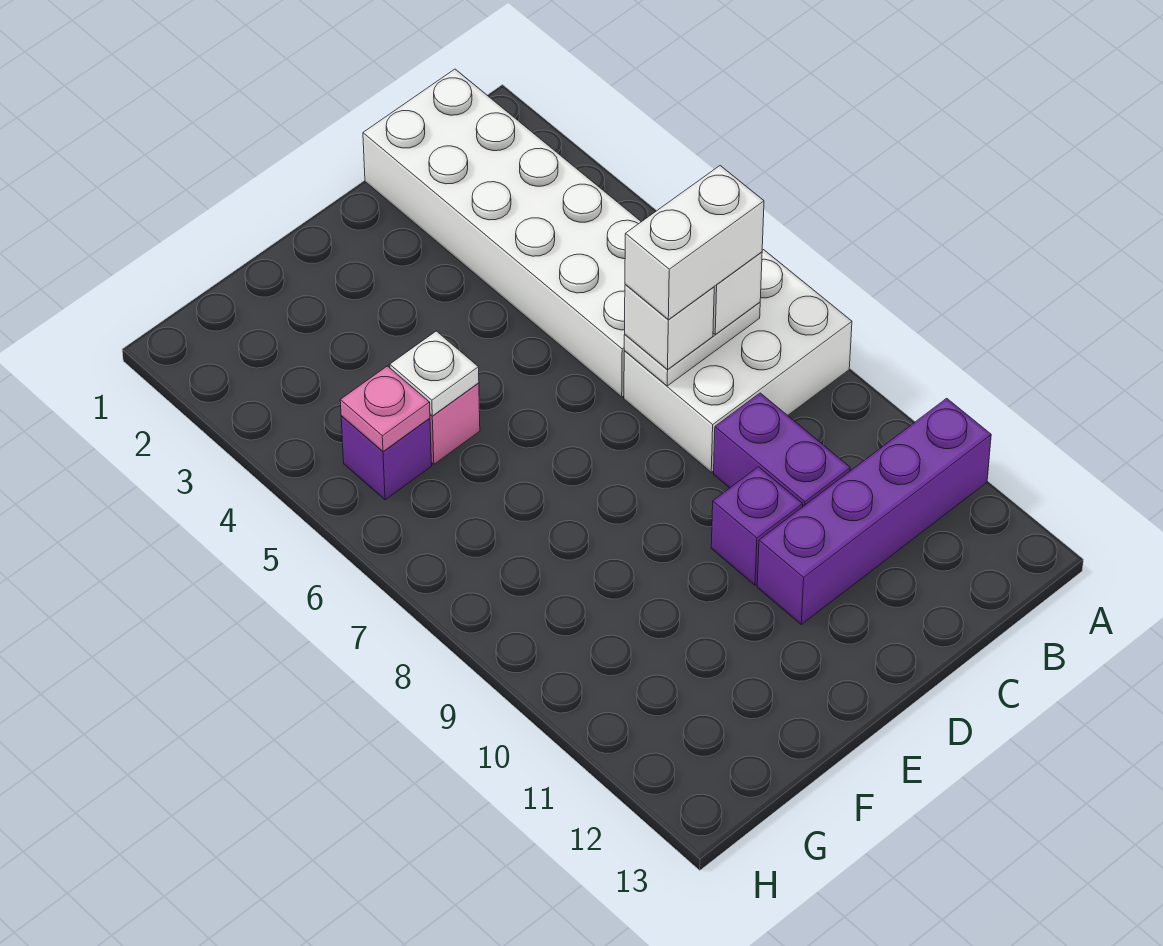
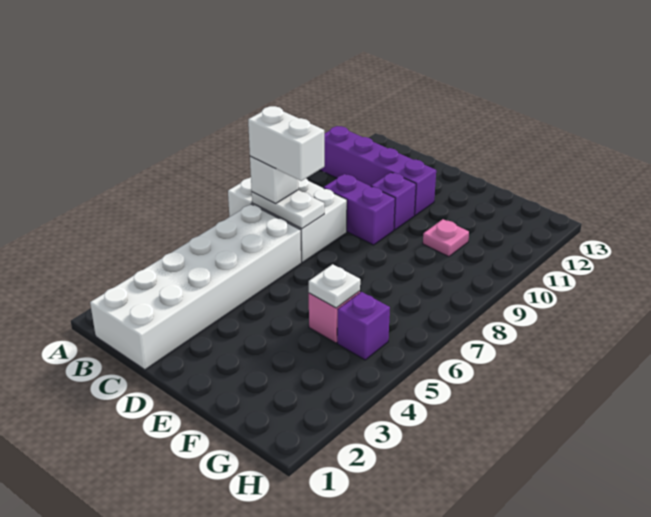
white 1x1 brick [625,284,714,370] -> none
purple 1x2 brick [714,393,850,506] -> purple 1x2 brick turned to [324,174,395,245]
pink 1x1 plate [340,366,430,451] -> pink 1x1 plate moved to [423,219,469,257]

